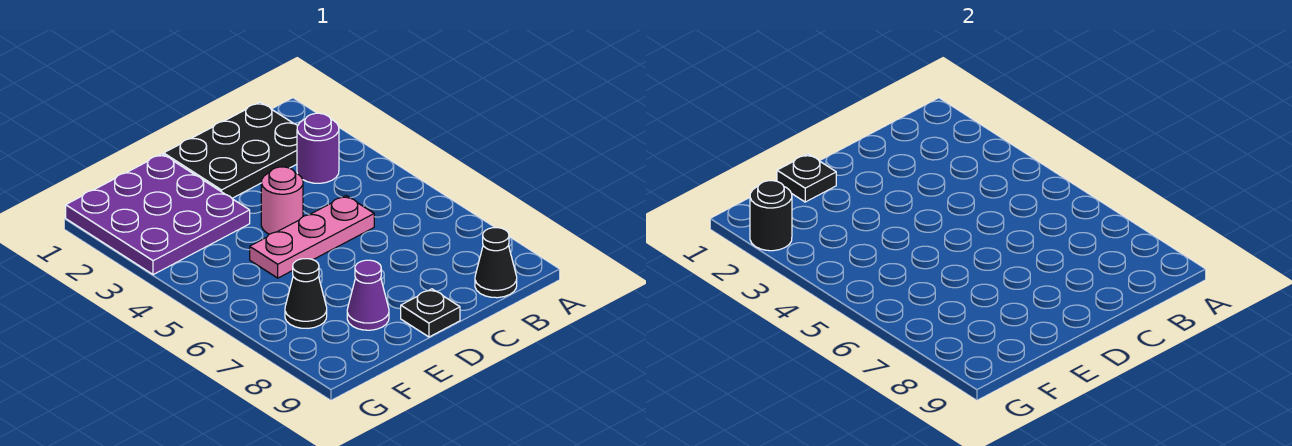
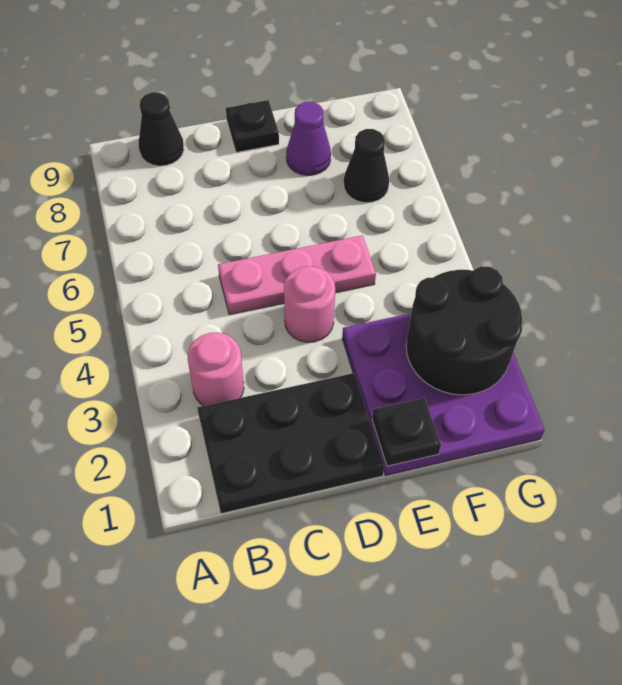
purple 1x1 round brick [297,113,339,183] -> pink 1x1 round brick [188,332,244,406]
black 1x1 round brick [750,181,792,251] -> black 2x2 round brick [406,267,522,395]

